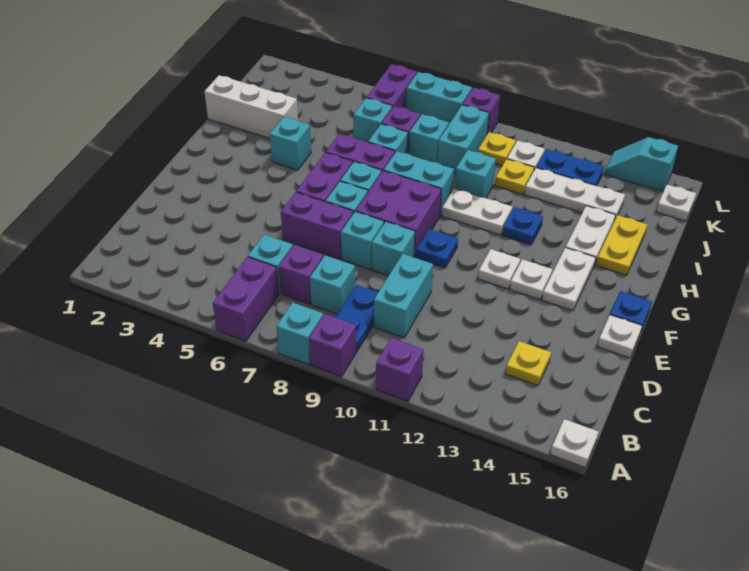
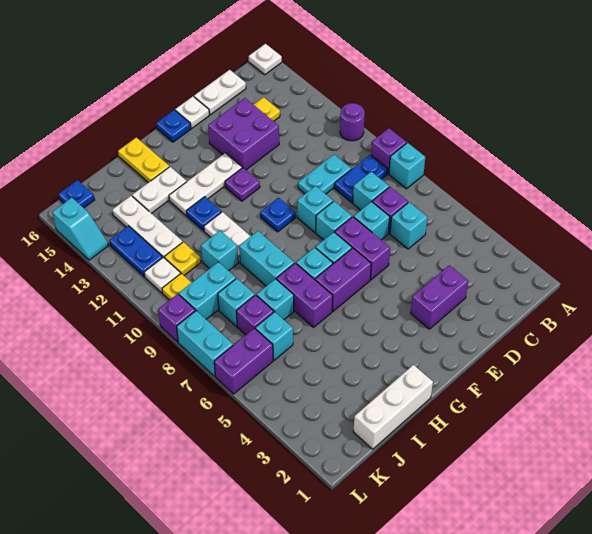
purple 1x2 brick [213,257,279,341] -> purple 1x2 brick moved to [411,265,468,329]
purple 1x1 brick [376,338,423,402] -> purple 1x1 round brick [340,103,365,141]
cyan 1x2 brick [374,254,433,338] -> cyan 1x2 plate [298,155,351,194]
purple 2x2 brick [356,171,441,257] -> purple 2x2 brick moved to [208,98,279,170]
white 1x1 plate [478,249,520,289] -> purple 1x1 plate [225,168,260,201]
white 1x1 plate [510,259,553,300] -> white 1x3 plate [169,153,242,215]
white 1x2 plate [542,248,596,311] -> white 1x2 plate moved to [194,70,246,115]
cyan 1x1 brick [270,117,311,170] -> cyan 1x1 brick moved to [354,202,390,240]
yellow 1x2 plate [596,215,647,275] -> yellow 1x2 plate turned to [118,137,169,183]
white 1x3 brick [204,75,298,138] -> white 1x3 brick turned to [353,365,433,449]
white 1x1 plate [656,185,696,221] -> blue 1x1 plate [59,180,94,208]

